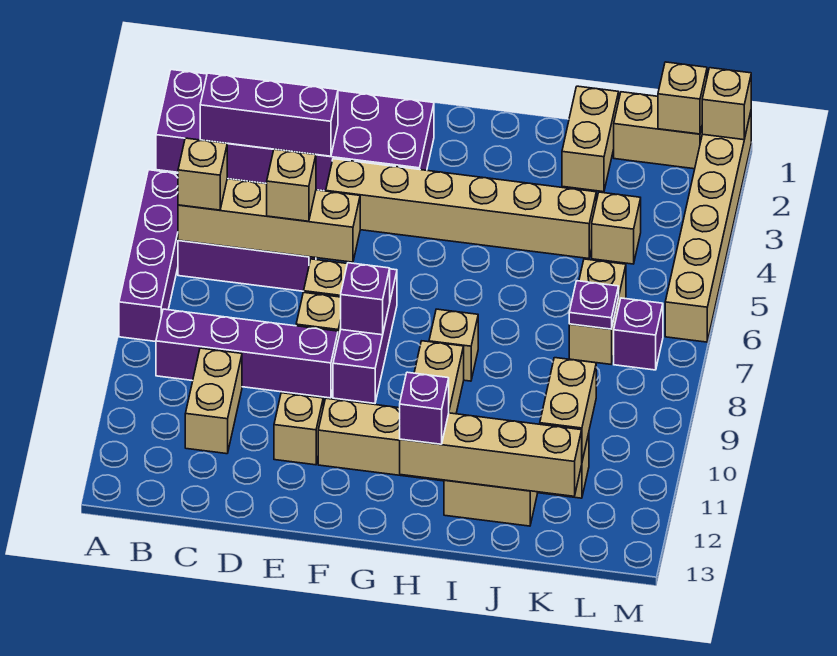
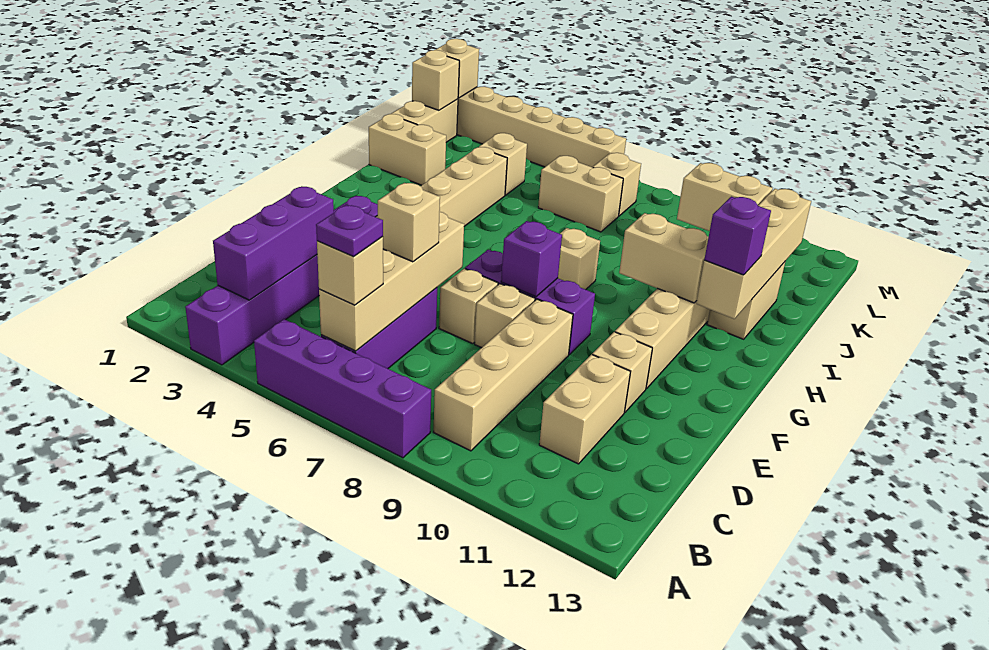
purple 2x6 brick [156,70,434,191] -> purple 1x6 brick [185,196,378,365]
purple 1x4 brick [156,309,338,398] -> tan 1x4 brick [434,299,573,451]
tan 1x2 brick [185,348,242,454] -> tan 1x2 brick turned to [539,355,630,464]
purple 1x1 plate [569,281,619,329] -> purple 1x1 plate moved to [316,205,383,257]
purple 1x1 brick [614,298,663,370] -> tan 1x1 brick [593,153,641,216]

